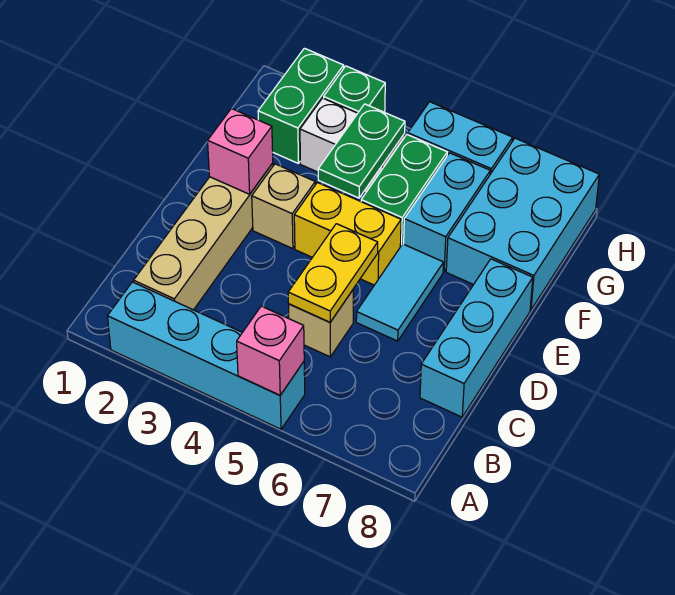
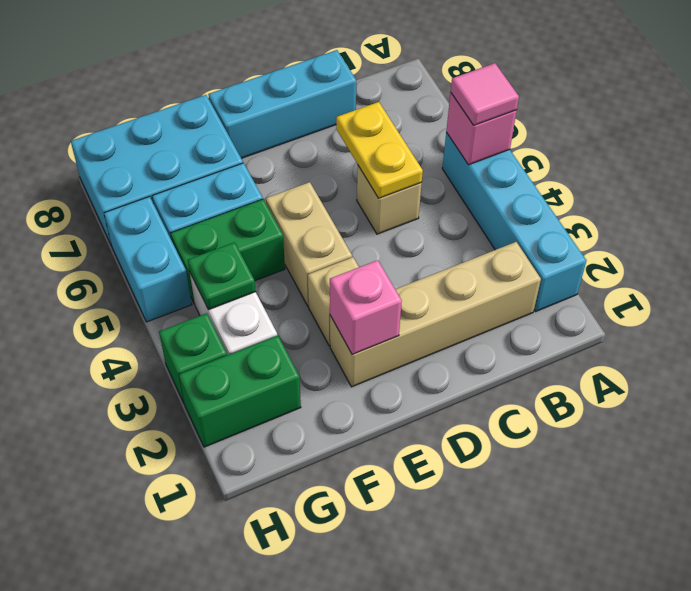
none -> pink 1x1 tile [451,63,519,125]
yellow 1x2 plate [288,224,378,322] -> yellow 1x2 plate turned to [336,102,423,198]
cyan 1x2 tile [356,244,444,341] -> none
yellow 1x2 brick [294,183,401,285] -> tan 1x2 brick [266,182,352,306]
green 1x2 plate [318,104,405,198] -> green 1x1 plate [188,242,256,310]

